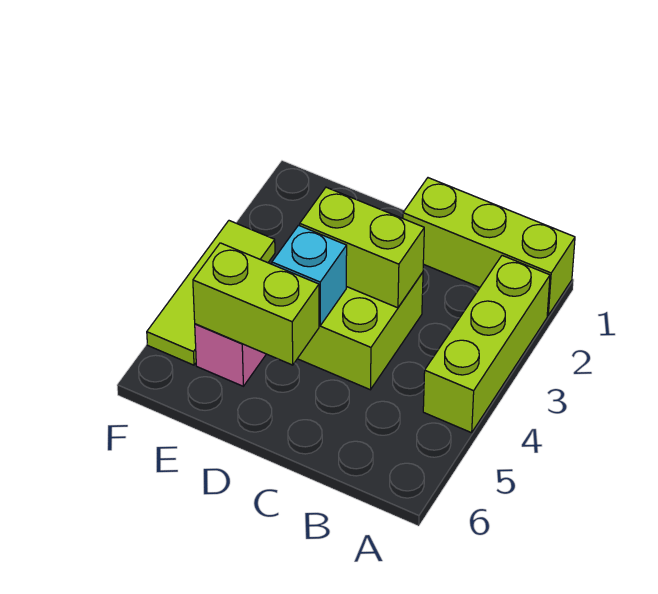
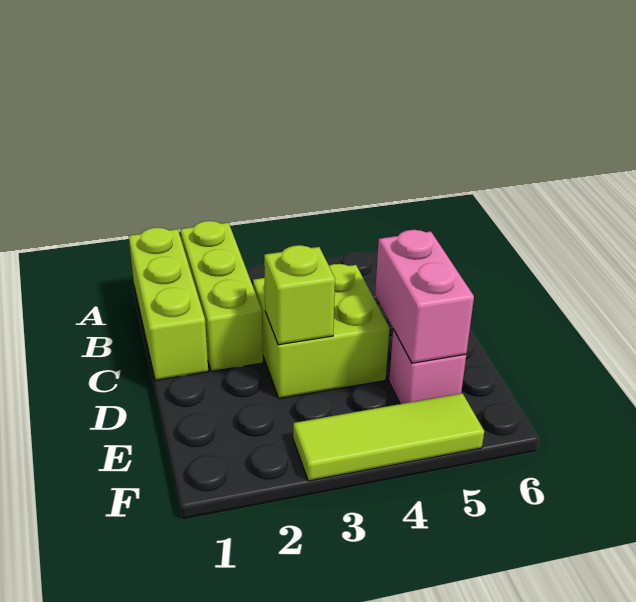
lime 1x3 brick [423,256,550,433] -> lime 1x3 brick turned to [180,221,263,371]
lime 1x2 brick [300,187,424,308] -> lime 1x1 brick [264,245,335,345]
cyan 1x1 brick [272,225,347,325] -> none
lime 1x2 brick [193,243,319,365] -> pink 1x2 brick [375,230,474,363]

